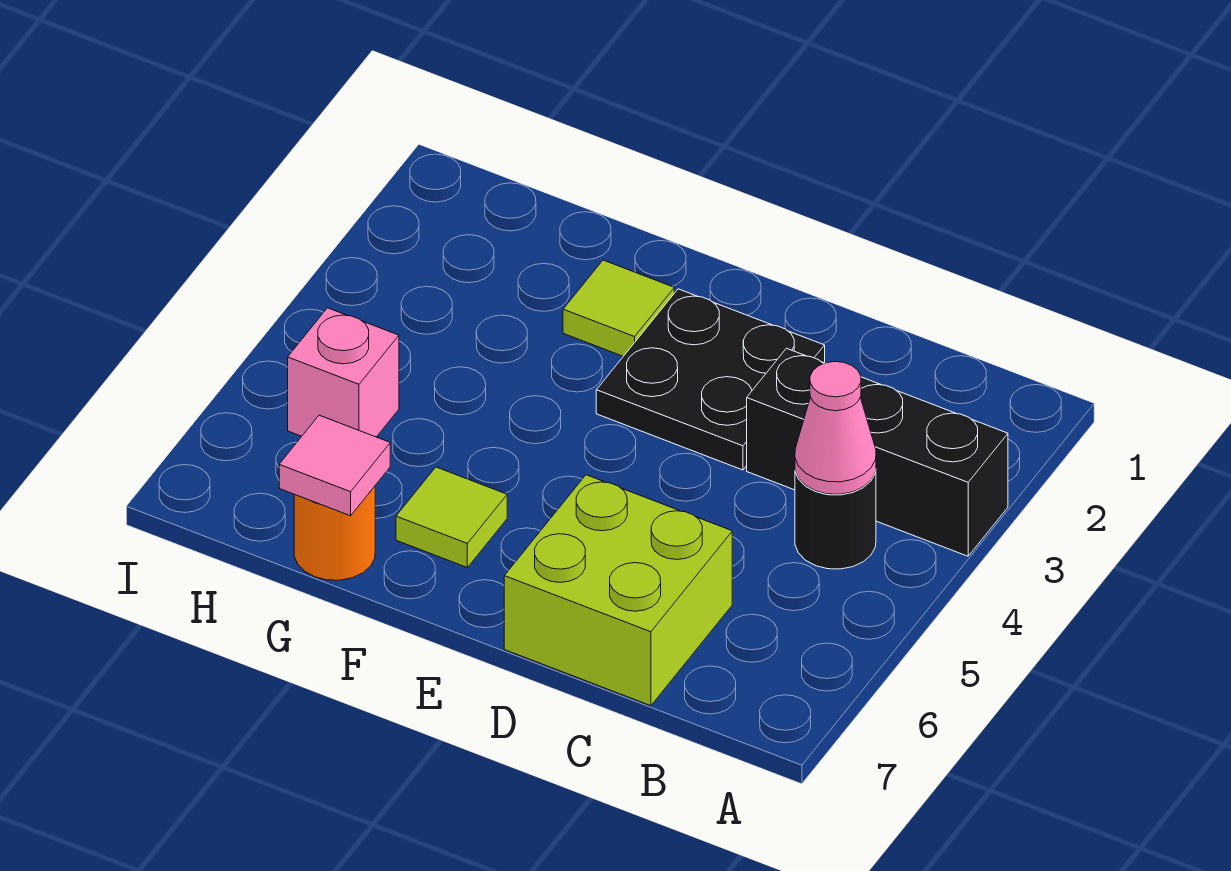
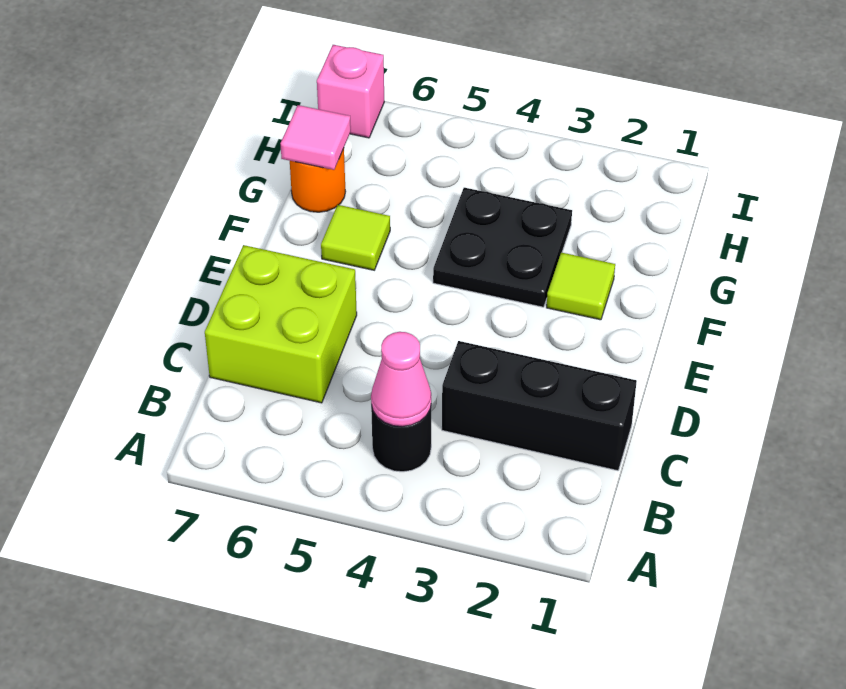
black 1x3 brick [747,348,1008,556] -> black 1x3 brick turned to [442,341,637,471]
black 2x2 plate [596,289,825,470] -> black 2x2 plate moved to [433,188,572,307]
pink 1x1 brick [288,308,399,437] -> pink 1x1 brick moved to [317,45,384,138]

